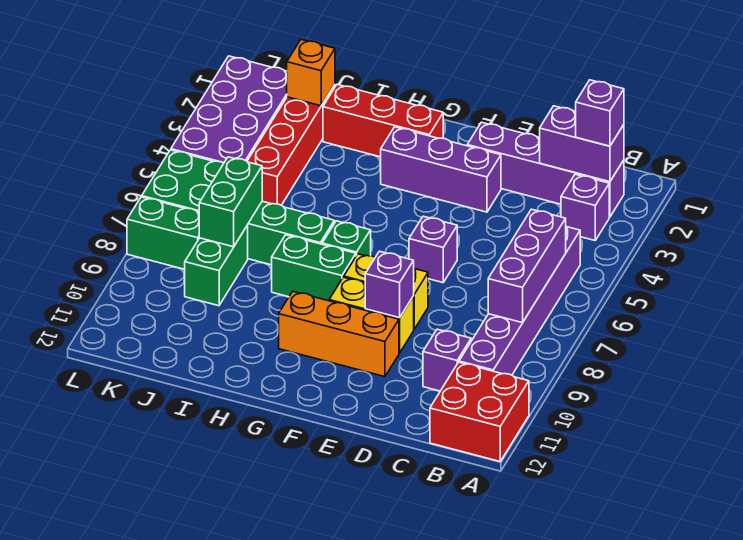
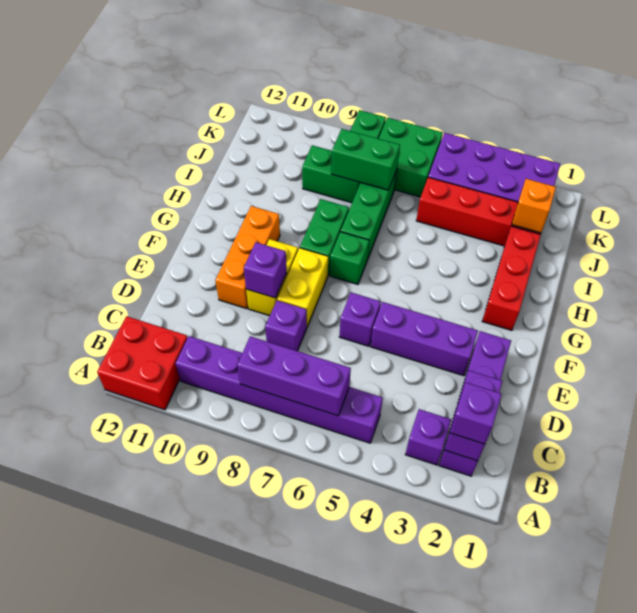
purple 1x1 brick [423,329,471,391] -> purple 1x1 brick moved to [265,300,307,351]
purple 1x3 brick [381,127,501,212] -> purple 1x3 brick turned to [371,302,478,376]

